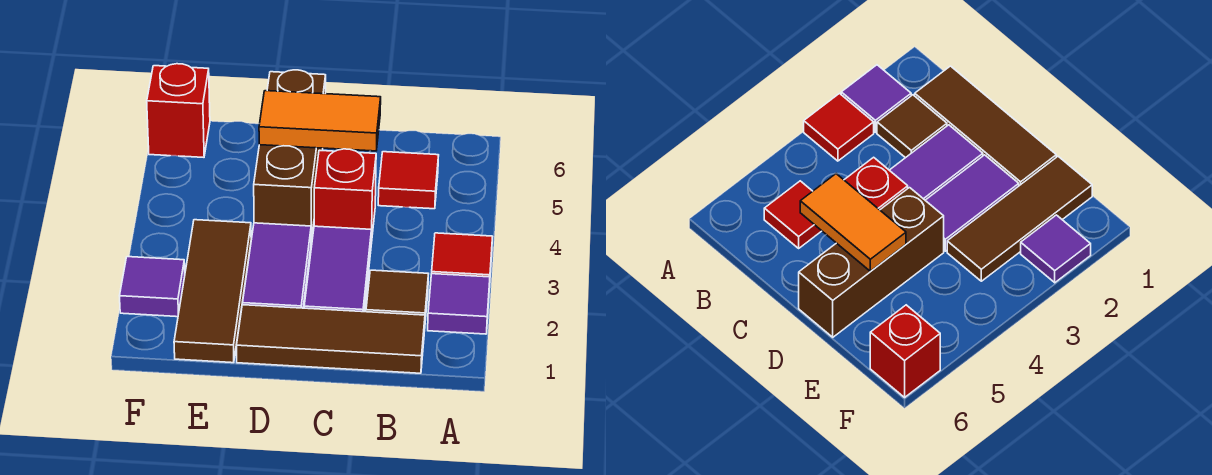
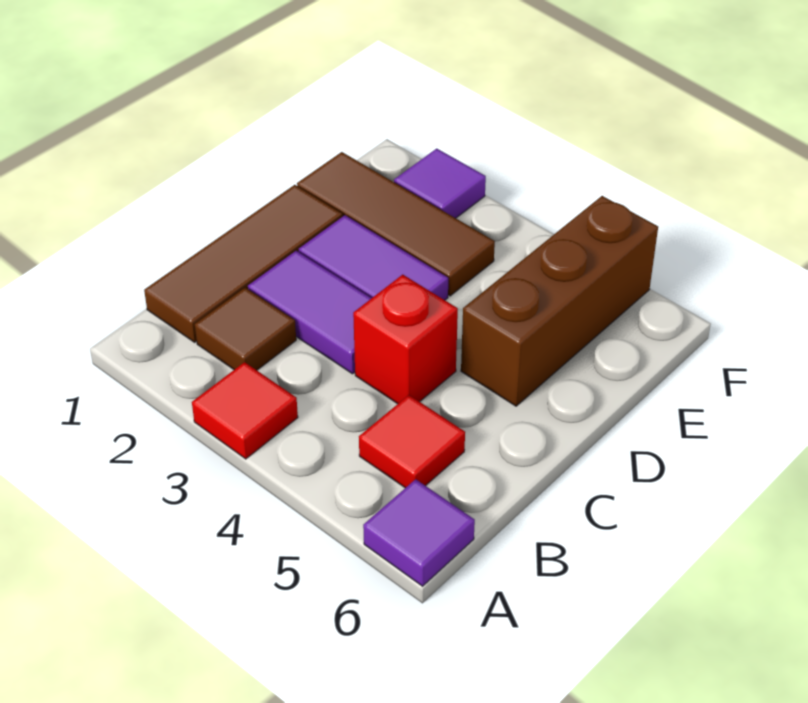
purple 1x1 tile [428,274,490,334] -> purple 1x1 tile moved to [363,479,475,586]
orange 1x2 tile [259,91,381,151] -> none
brown 1x3 brick [254,70,326,240] -> brown 1x3 brick turned to [461,196,658,406]
red 1x1 brick [147,64,210,157] -> none

